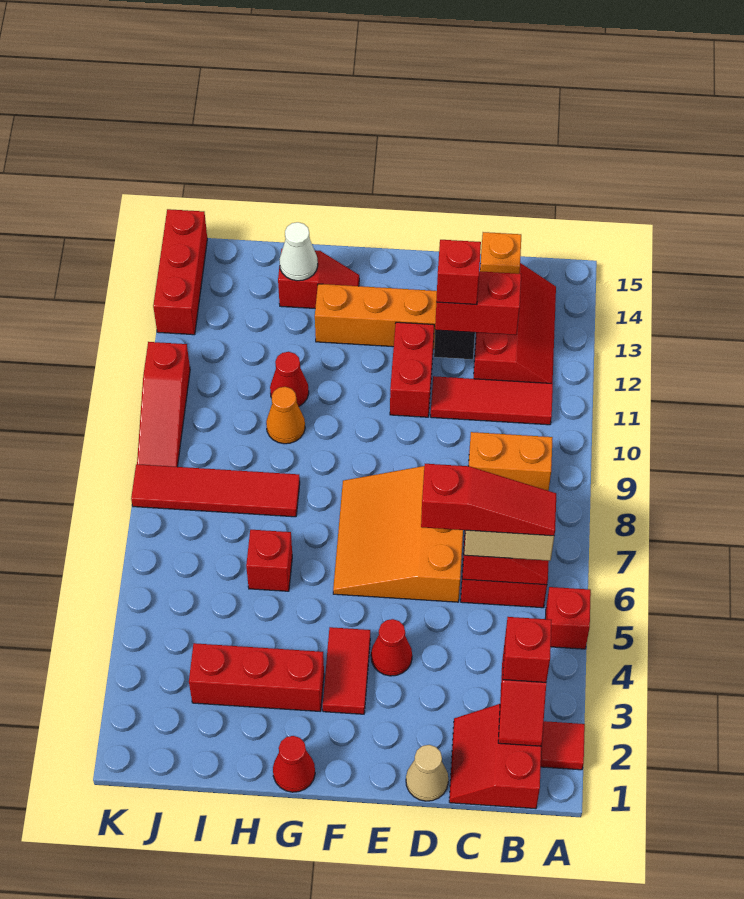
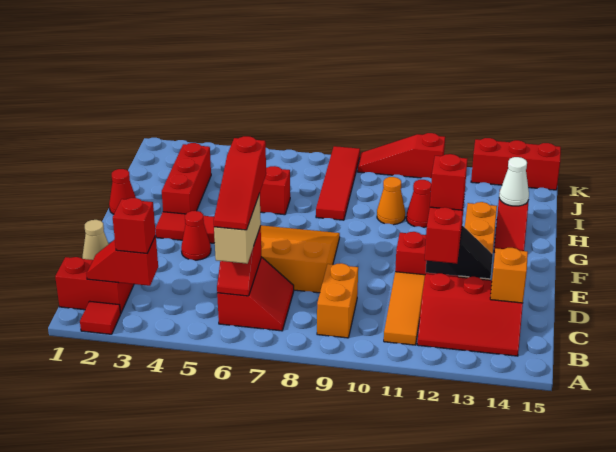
red 1x1 brick [545,587,591,649] -> none
red 1x3 tile [431,376,553,425] -> orange 1x3 tile [384,272,425,345]

